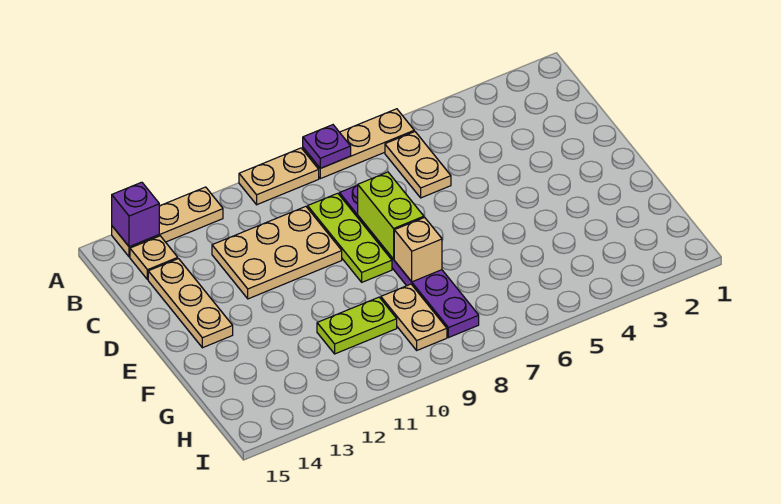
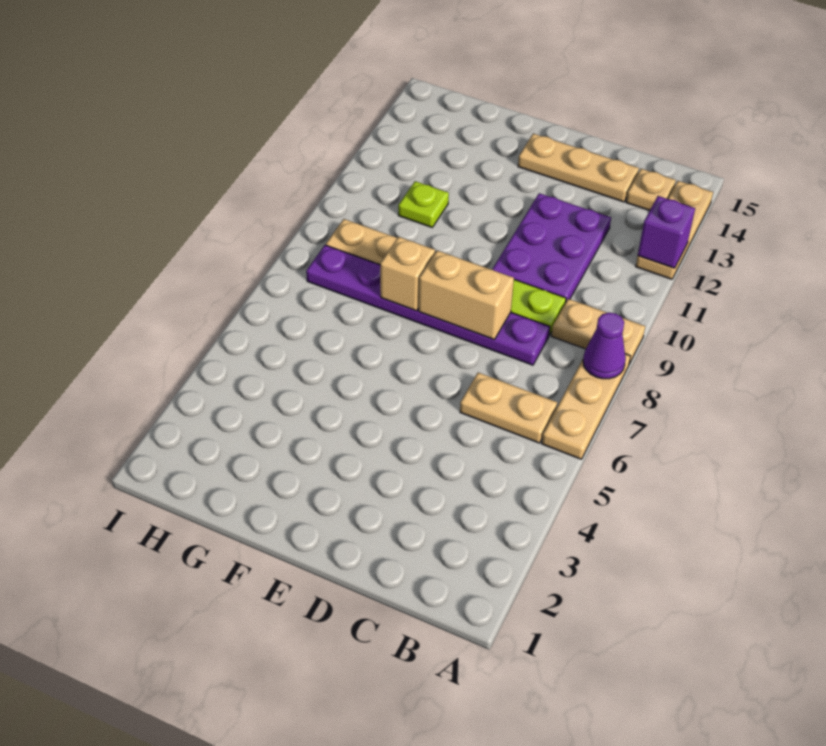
purple 1x1 plate [303,125,351,168] -> purple 1x1 cone [583,313,626,379]
tan 1x2 plate [239,148,319,205] -> tan 1x2 plate turned to [552,299,645,364]
purple 1x1 brick [112,182,159,247] -> purple 1x1 brick moved to [638,196,695,268]
tan 2x3 plate [212,206,342,299] -> purple 2x3 plate [492,193,611,301]
lime 1x2 brick [358,172,424,259] -> tan 1x2 brick [419,250,514,339]
lime 1x2 plate [317,297,397,354] -> lime 1x1 plate [398,181,449,227]

